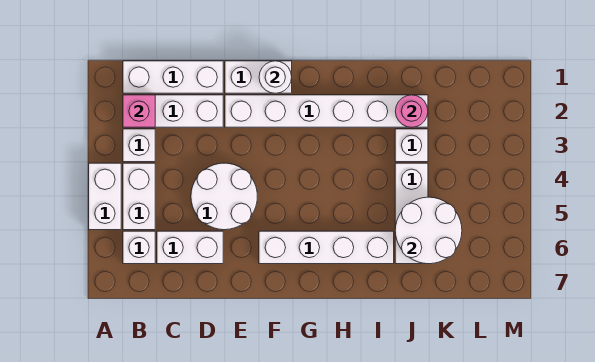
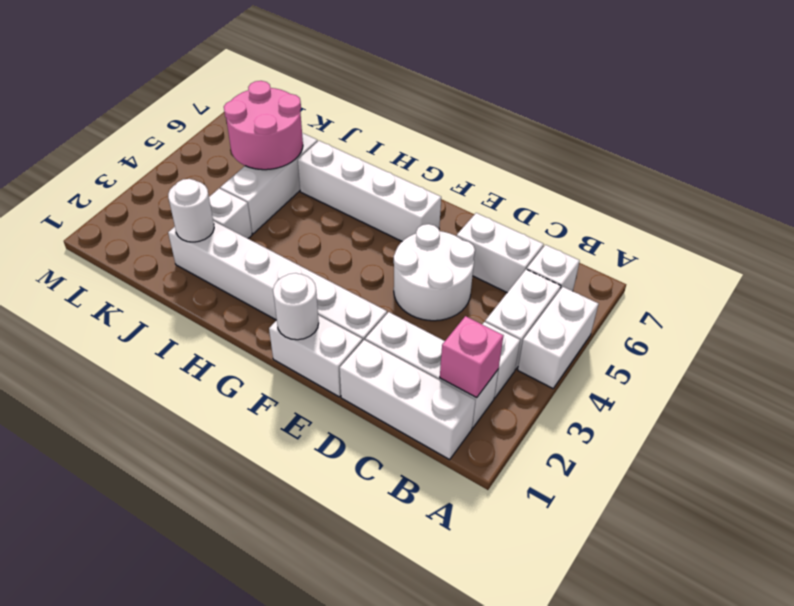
pink 1x1 round brick [395,95,428,127] -> white 1x1 round brick [168,179,214,242]
white 2x2 round brick [395,197,462,264] -> pink 2x2 round brick [224,81,303,170]

